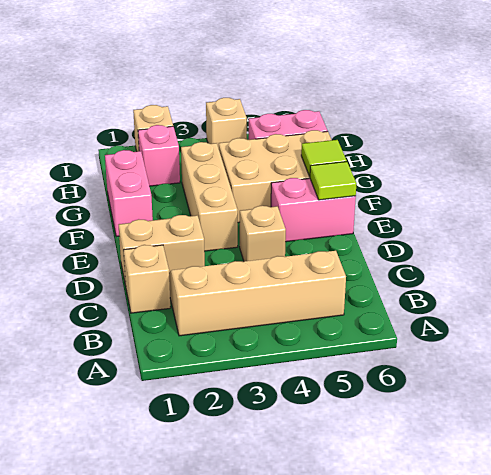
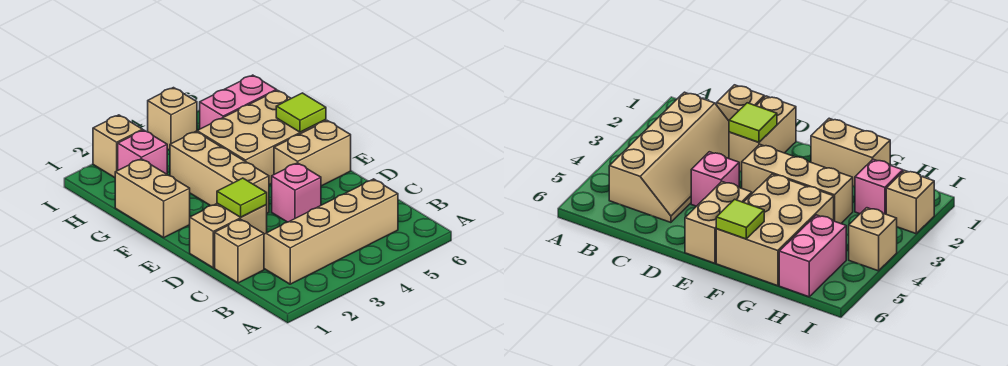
tan 1x1 brick [240,206,286,262] -> pink 1x1 brick [272,163,321,222]
pink 1x2 brick [271,178,356,242] -> tan 1x2 brick [274,121,351,186]
lime 1x1 tile [310,162,357,200] -> lime 1x1 tile moved to [217,178,267,217]
pink 1x2 brick [105,150,153,237] -> tan 1x2 brick [115,159,190,237]

